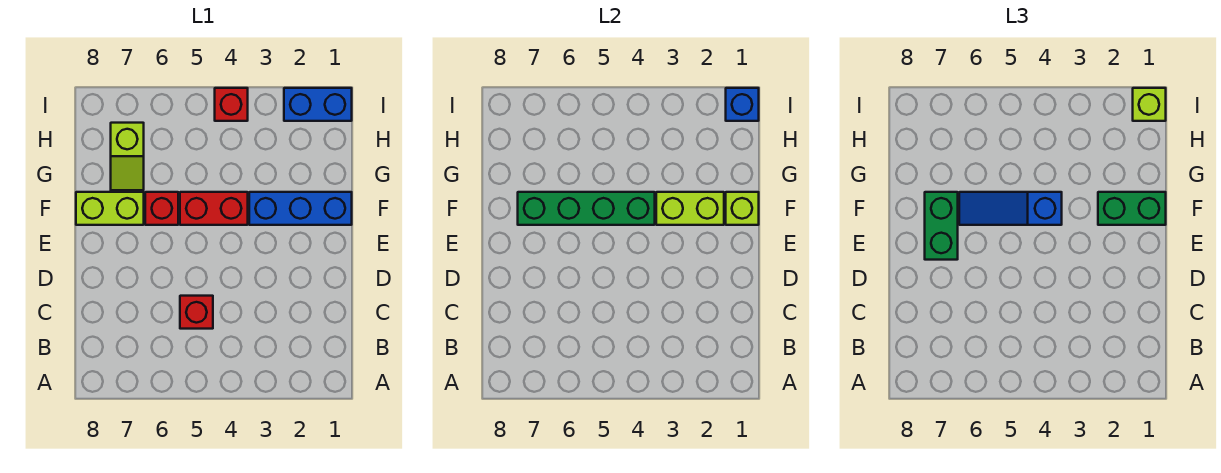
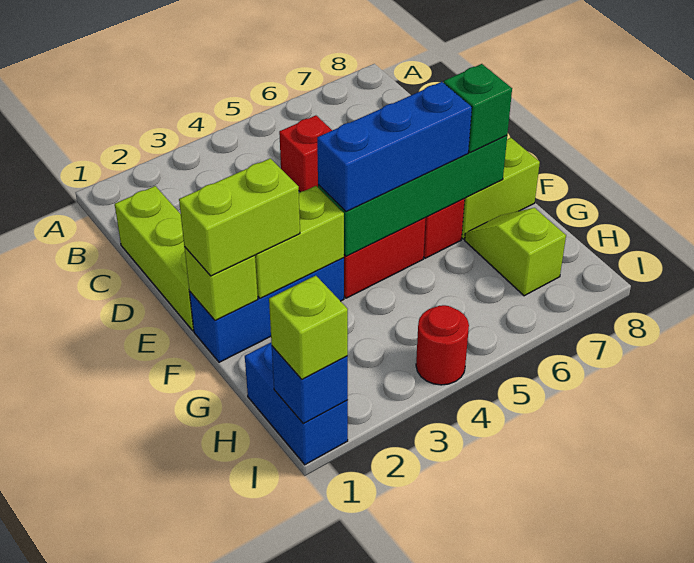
none -> lime 1x3 brick [115,186,194,331]
green 1x2 brick [925,192,958,260] -> green 1x1 brick [444,64,512,153]
green 1x2 brick [1098,192,1166,225] -> lime 1x2 brick [179,158,300,276]
blue 1x3 slope [959,192,1062,225] -> blue 1x3 brick [317,82,472,212]
blue 1x2 brick [284,88,352,121] -> blue 1x2 brick turned to [245,343,348,465]
red 1x1 brick [215,88,248,121] -> red 1x1 round brick [416,305,469,385]

